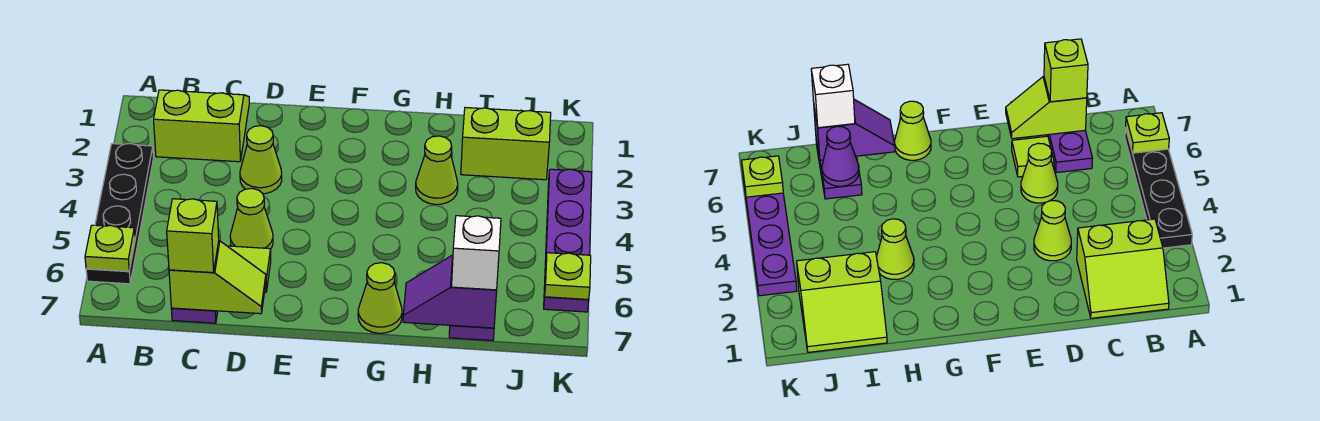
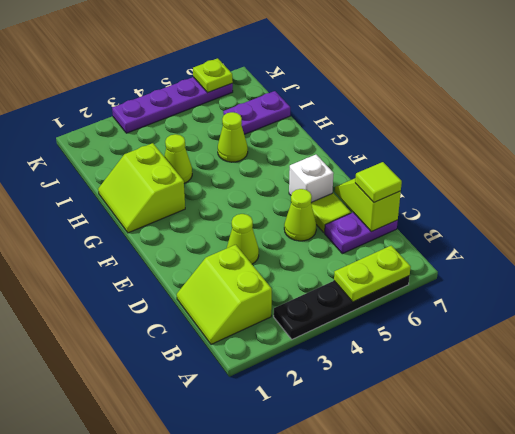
lime 1x1 plate [85,225,135,271] -> lime 1x2 plate [334,246,411,302]
lime 1x1 brick [167,199,219,273] -> lime 1x1 tile [355,162,402,202]
lime 1x1 cone [358,263,402,333] -> lime 1x1 cone moved to [218,112,248,162]
purple 1x2 slope [403,255,497,328] -> none
lime 2x2 slope [461,108,551,180] -> lime 2x2 slope moved to [98,143,185,233]
purple 1x1 cone [822,126,859,186] -> none
white 1x1 brick [452,216,501,290] -> white 1x1 brick moved to [289,155,334,202]

